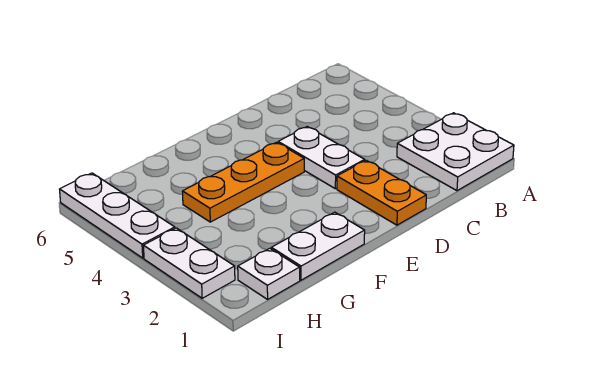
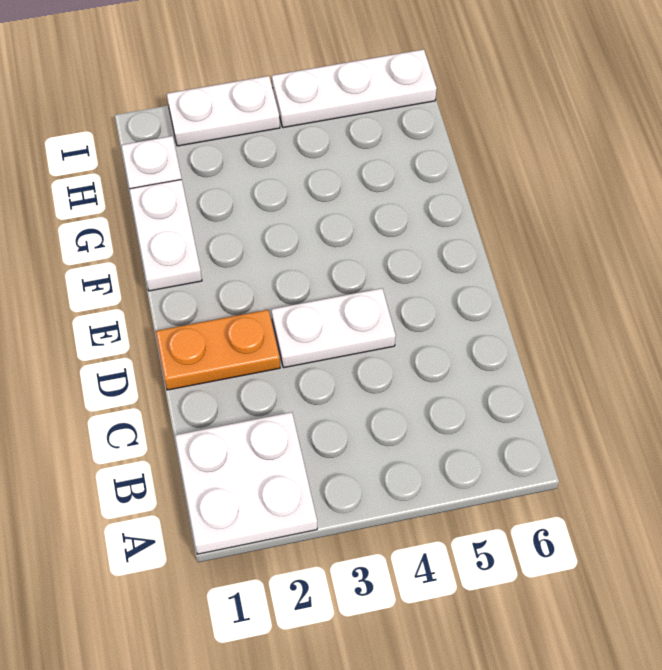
orange 1x3 plate [182,142,304,222] -> none

